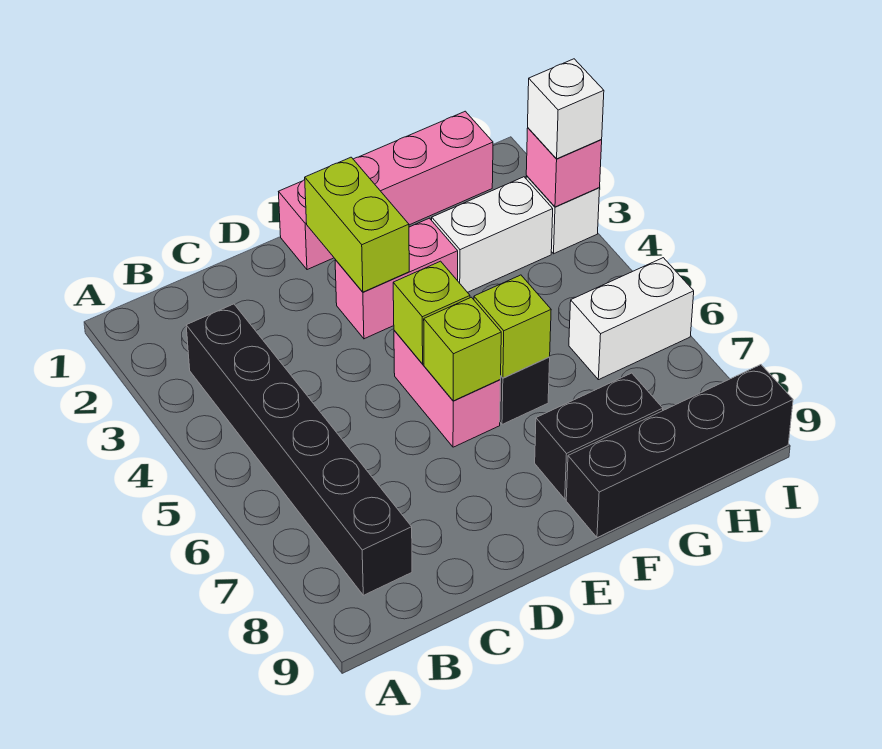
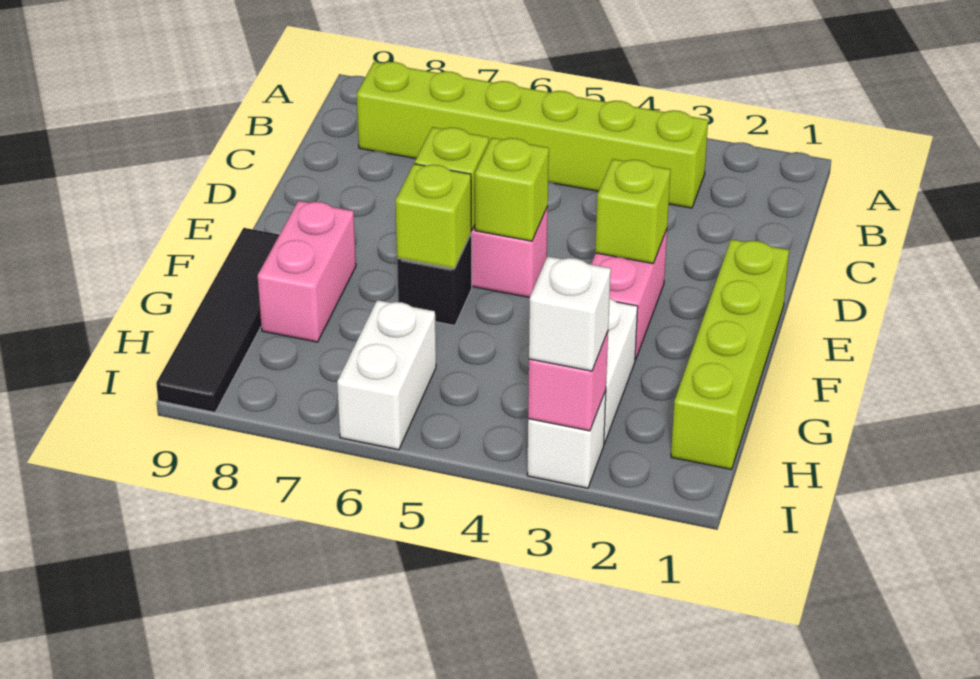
black 1x6 brick [186,304,412,595] -> lime 1x6 brick [357,62,708,208]
pink 1x4 brick [279,111,493,270] -> lime 1x4 brick [671,239,789,469]
lime 1x2 brick [305,157,409,292] -> lime 1x1 brick [595,159,671,264]
black 1x2 brick [535,373,663,499] -> pink 1x2 brick [258,201,356,342]
black 1x4 brick [566,365,793,538] -> black 1x4 tile [156,228,280,412]

